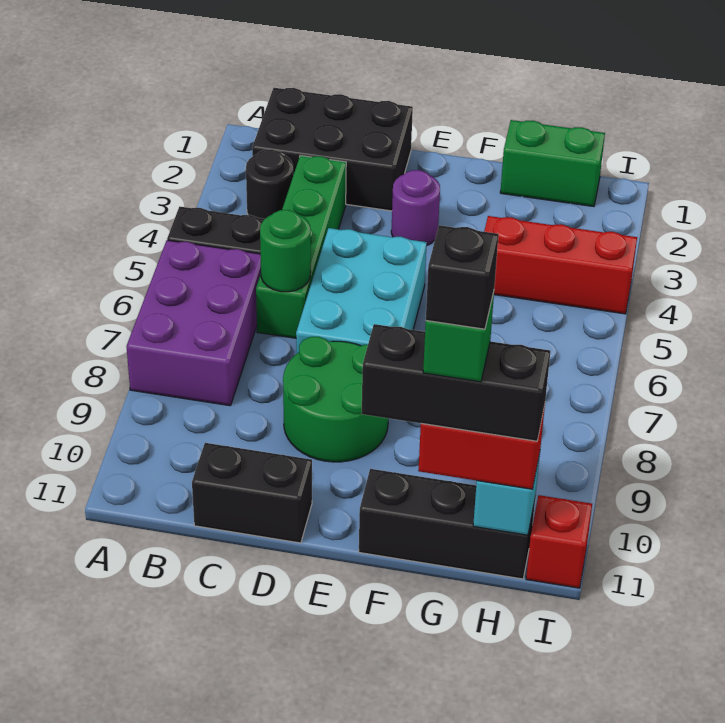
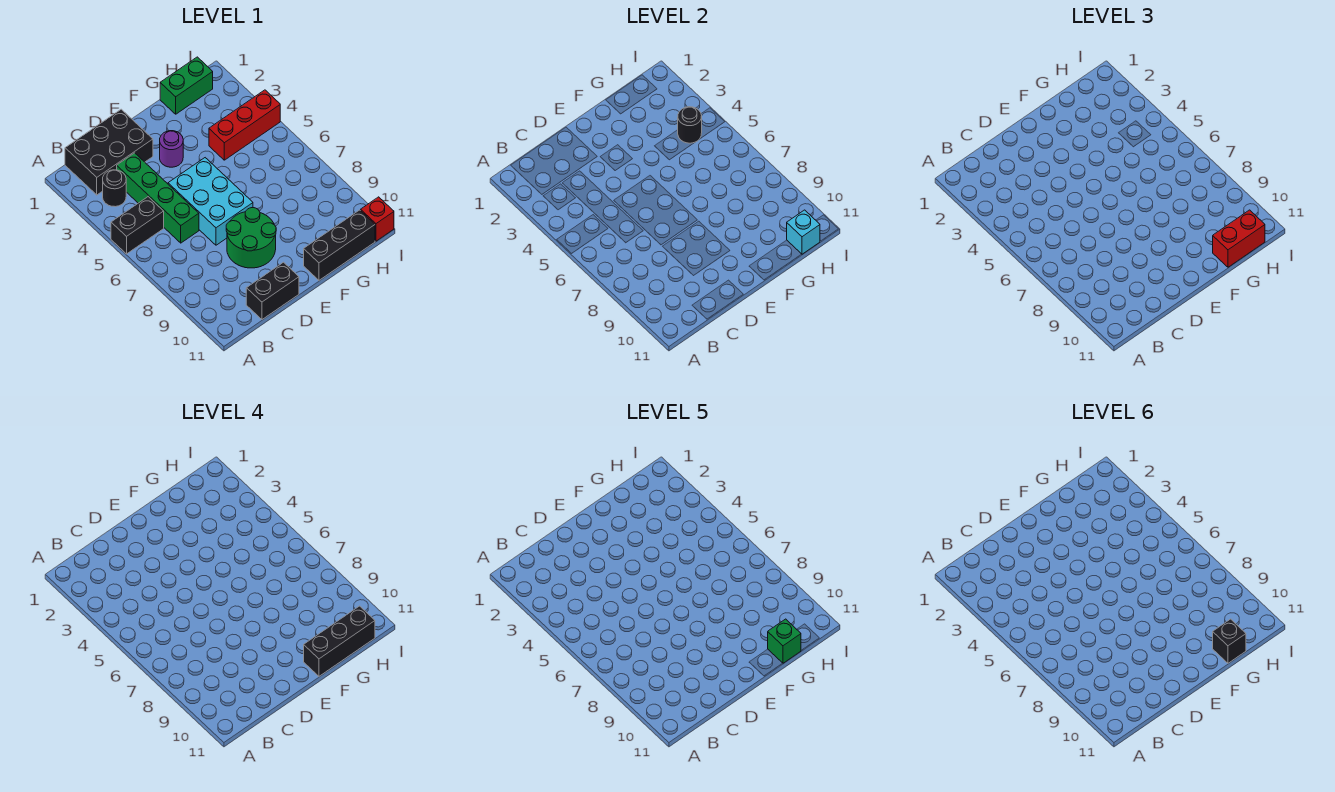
purple 2x3 brick [126,240,261,406] -> none
green 1x1 round brick [260,210,311,292] -> none
none -> black 1x1 round brick [678,107,702,143]

